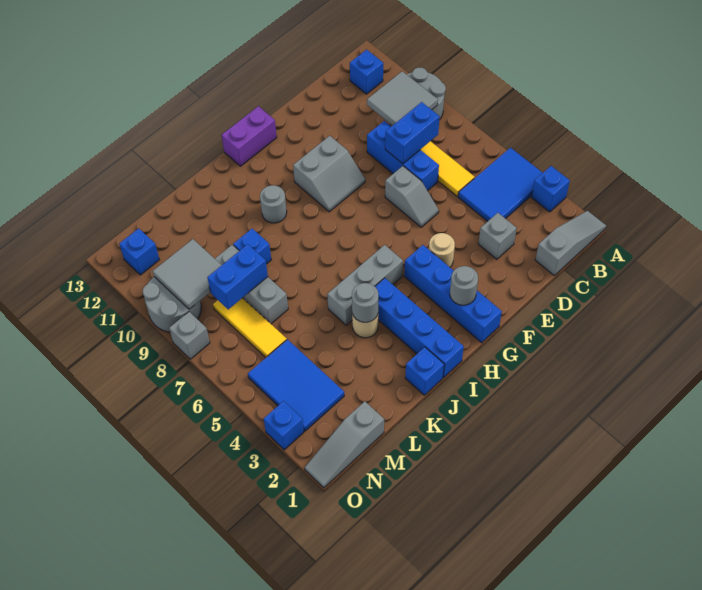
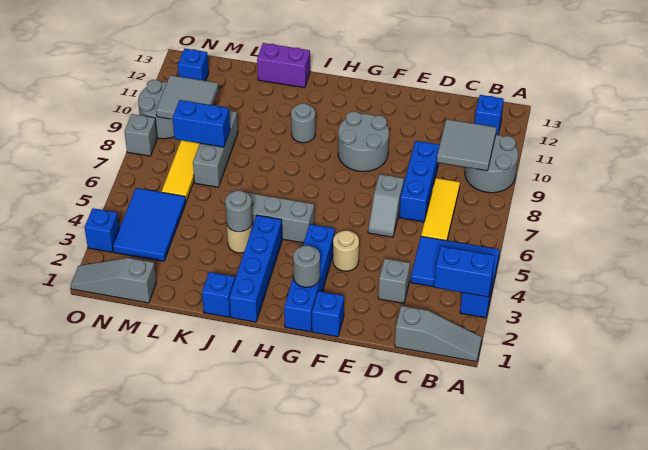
blue 1x2 brick [385,102,440,164] -> blue 1x2 brick moved to [434,246,495,297]
grey 2x2 slope [293,136,365,212] -> grey 2x2 round brick [338,111,389,172]
purple 1x2 brick [222,106,277,166] -> purple 1x2 brick moved to [257,43,310,88]
blue 1x1 brick [233,229,271,264] -> blue 1x1 brick moved to [312,291,344,337]

